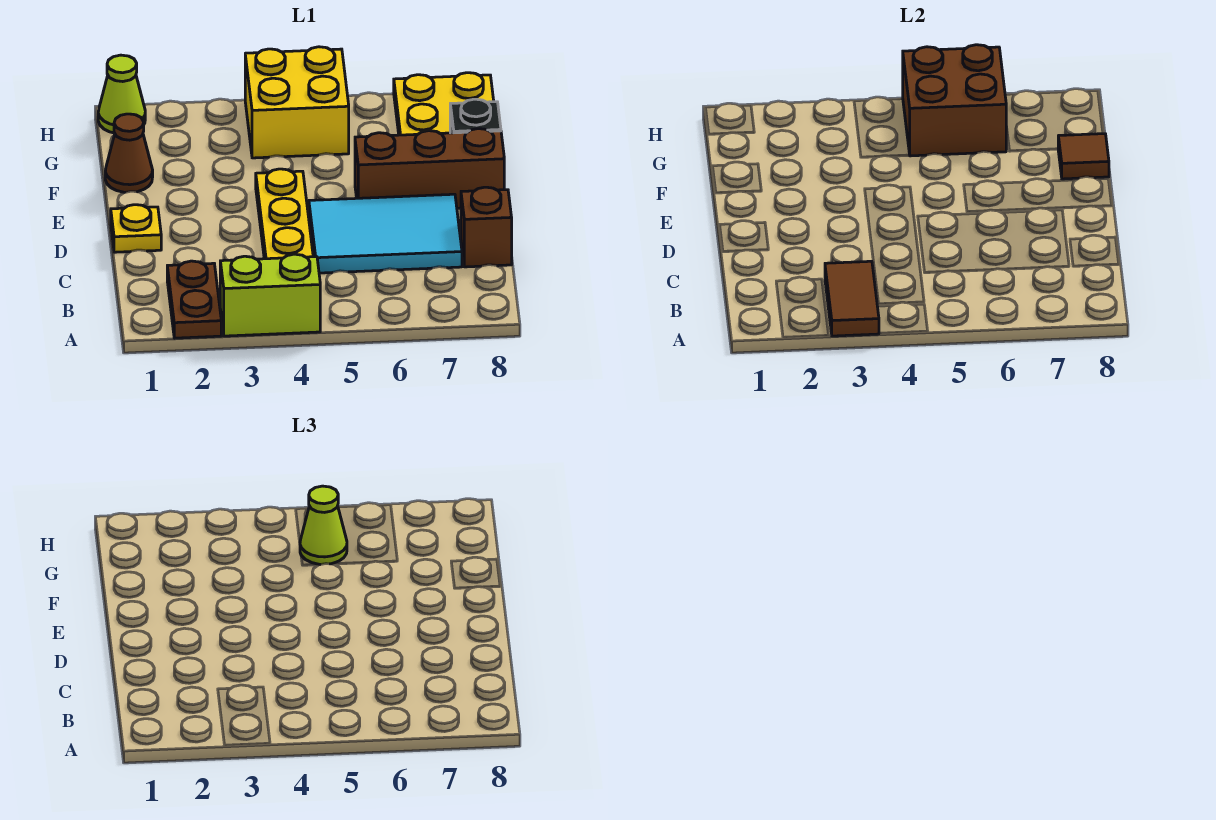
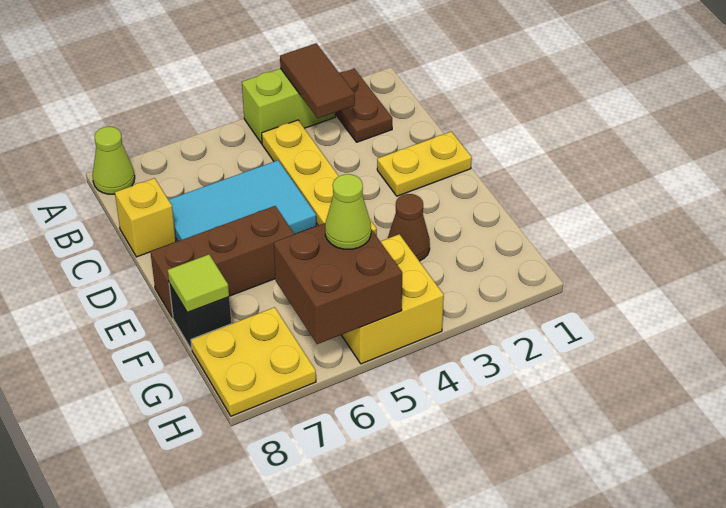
brown 1x1 brick [461,187,512,267] -> yellow 1x1 brick [115,178,176,257]
yellow 1x1 plate [111,205,161,252] -> yellow 1x2 plate [377,132,472,196]
brown 1x1 cone [105,114,153,192] -> brown 1x1 cone moved to [387,194,430,261]
brown 1x1 tile [1058,134,1109,179] -> lime 1x1 tile [168,254,229,313]
lime 1x1 cone [98,55,145,133] -> lime 1x1 cone moved to [92,127,135,194]

